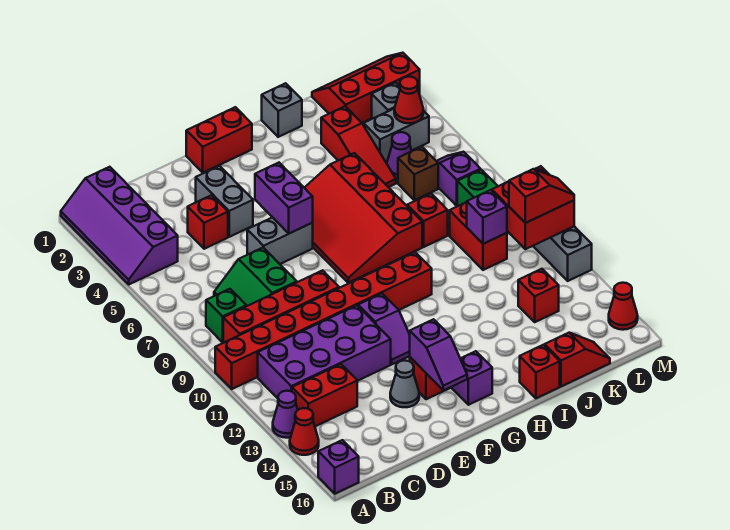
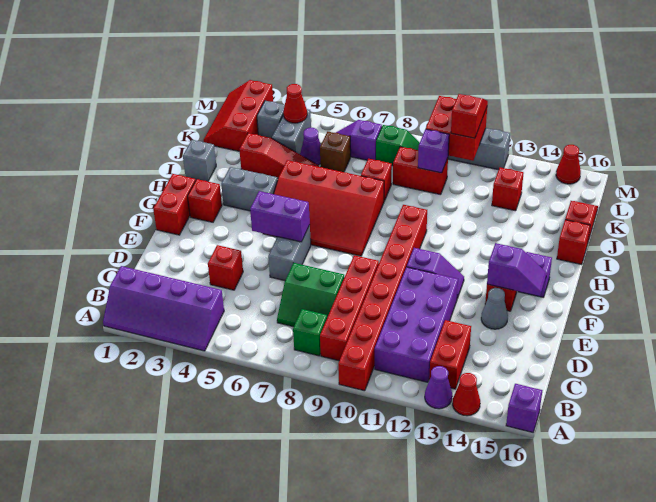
grey 1x2 brick [196,166,253,237] -> grey 1x2 brick moved to [221,167,278,211]
none -> red 1x1 brick [188,179,222,222]

